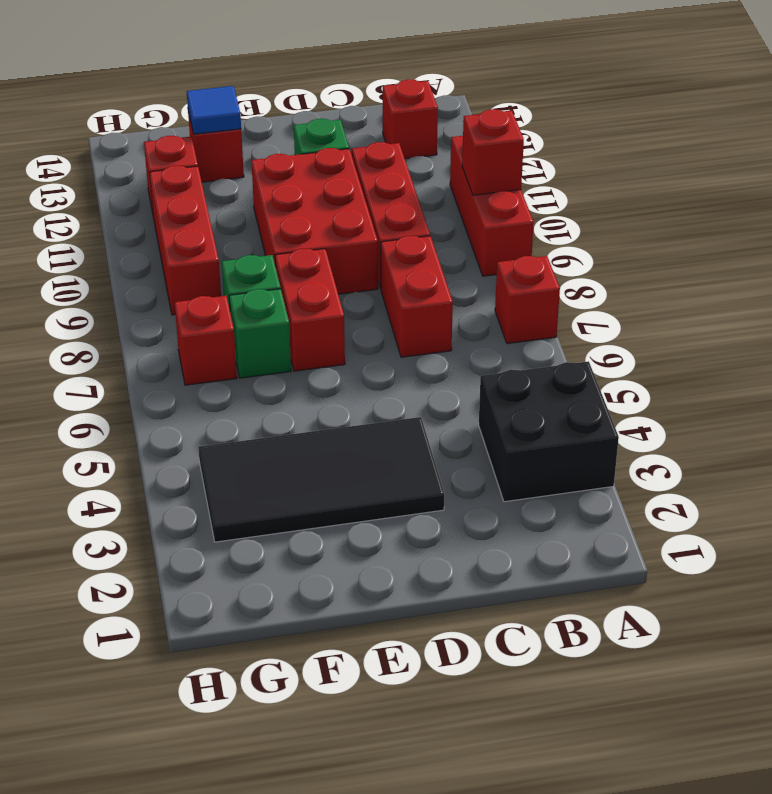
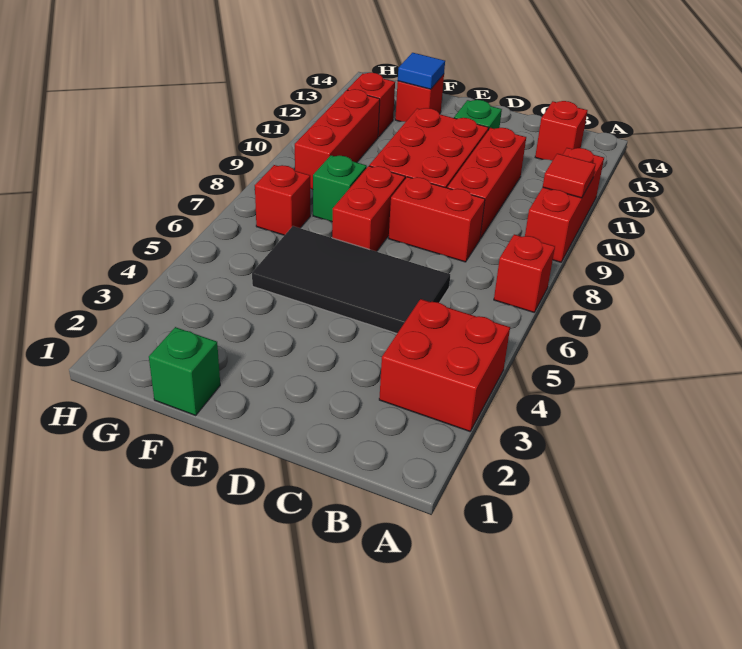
black 2x2 brick [479,361,619,502] -> red 2x2 brick [379,299,510,431]
red 1x1 brick [462,109,524,195] -> red 1x1 tile [543,154,596,198]
red 1x2 brick [381,236,453,357] -> red 1x2 brick turned to [389,177,485,262]
black 2x4 tile [198,417,444,542] -> black 2x4 tile moved to [252,226,450,333]
green 1x1 brick [229,289,291,378] -> green 1x1 brick moved to [149,327,220,415]

